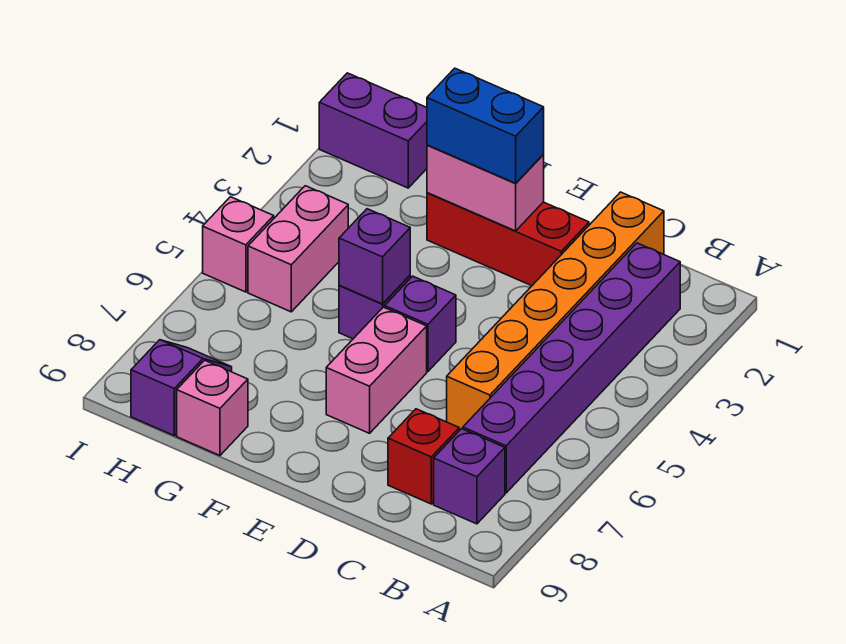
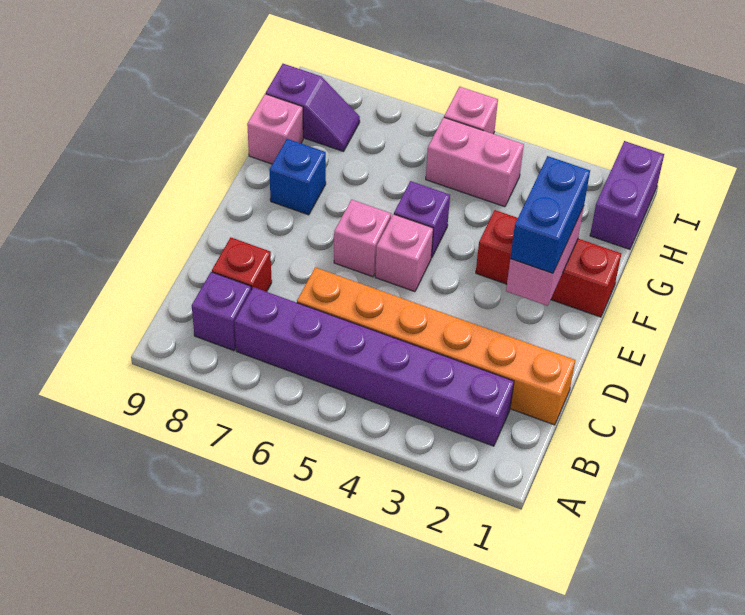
red 1x3 brick [427,193,589,286] -> red 1x3 brick turned to [476,210,621,317]
purple 1x1 brick [385,276,456,371] -> pink 1x1 brick [375,214,433,292]
pink 1x2 brick [326,307,427,433] -> pink 1x1 brick [334,200,391,277]
purple 1x1 brick [339,209,410,304] -> none
none -> blue 1x1 brick [269,139,326,215]

